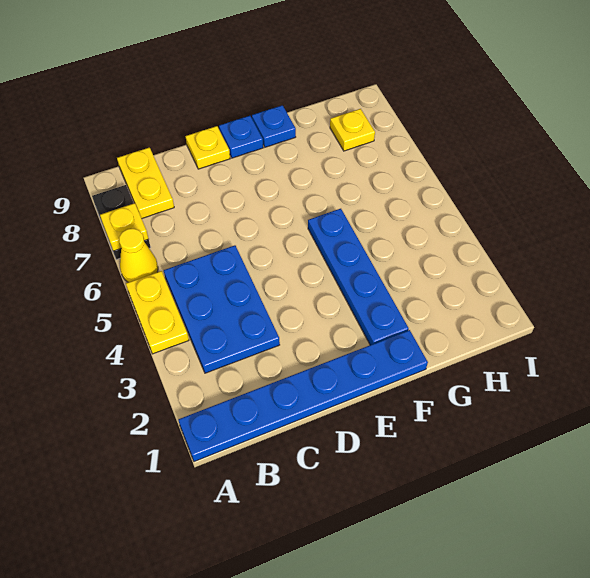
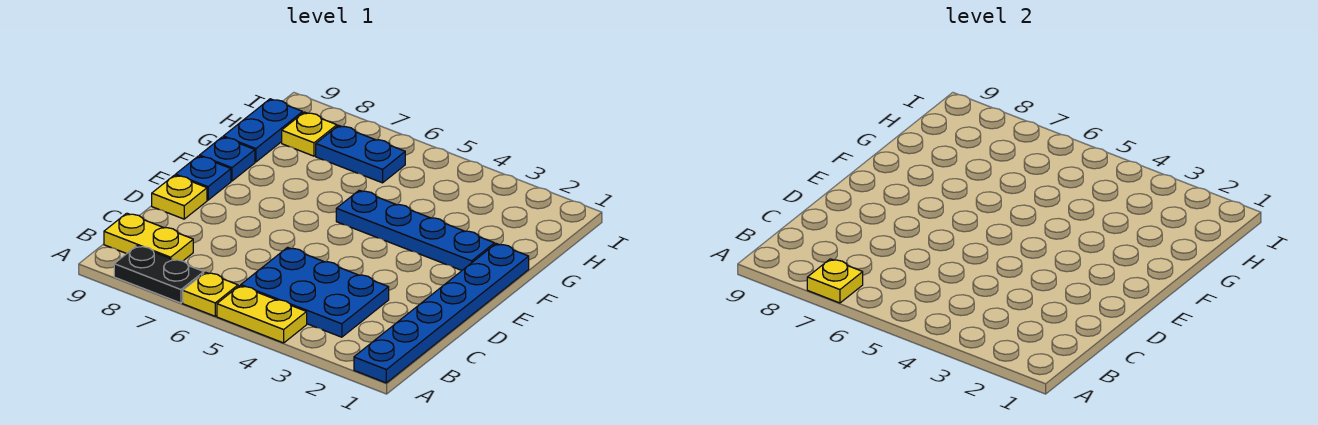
yellow 1x1 cone [119,229,158,282] -> yellow 1x1 plate [183,272,238,316]
none -> blue 1x2 plate [223,99,303,162]
none -> blue 1x2 plate [316,125,405,183]

